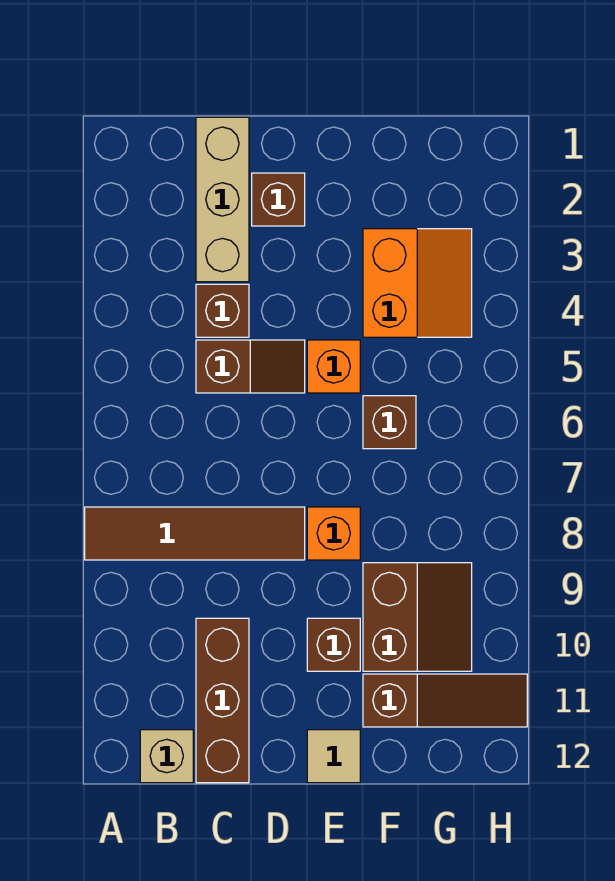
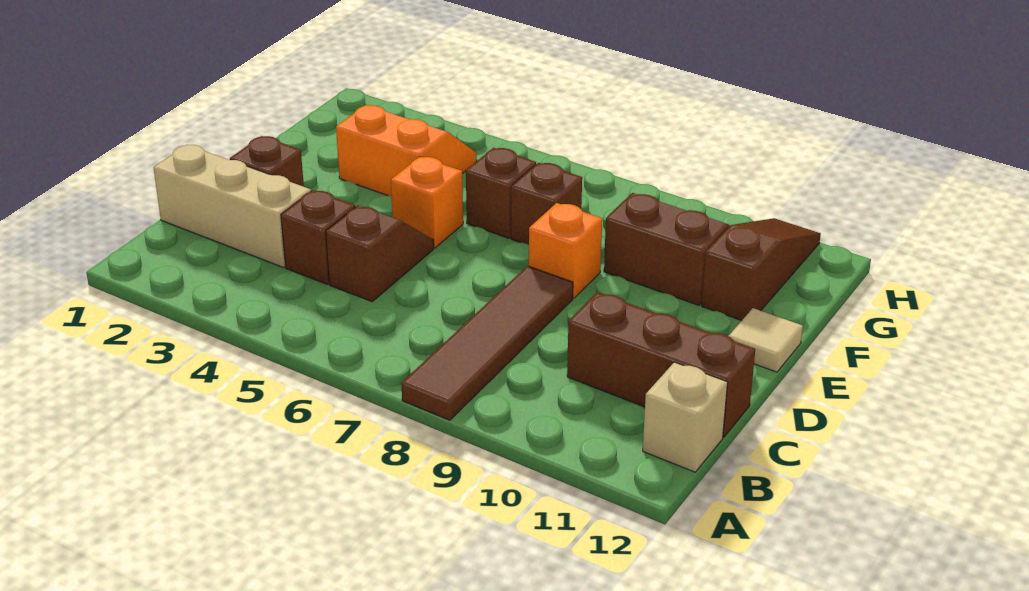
brown 1x1 brick [307,618,360,671] -> brown 1x1 brick moved to [511,163,582,245]

